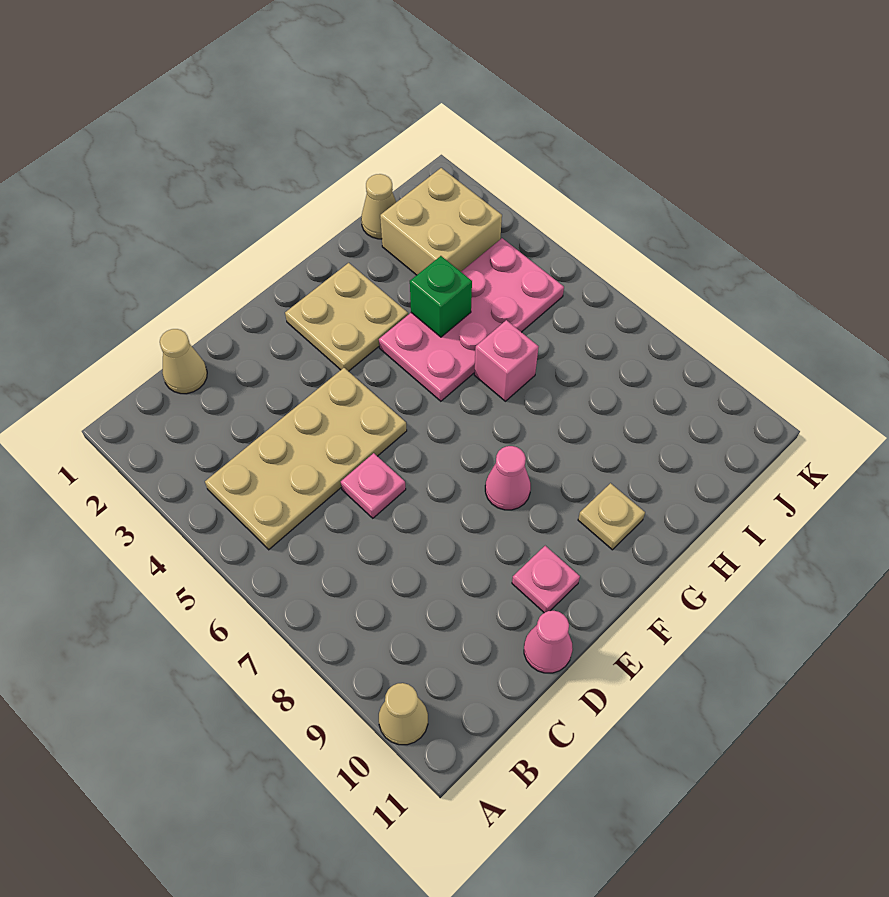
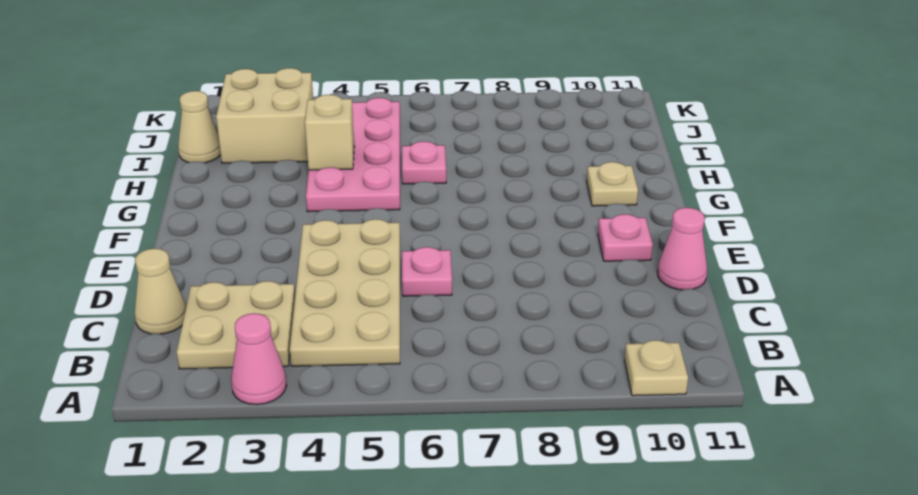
tan 1x1 cone [379,683,428,745] -> tan 1x1 plate [624,340,688,396]
tan 2x2 plate [285,263,408,371] -> tan 2x2 plate moved to [177,281,295,369]
pink 1x1 cone [485,446,531,510] -> pink 1x1 cone moved to [231,313,287,405]
green 1x1 brick [410,256,472,337] -> tan 1x1 brick [305,95,354,170]
pink 1x1 brick [474,320,539,401] -> pink 1x1 plate [402,141,446,184]

